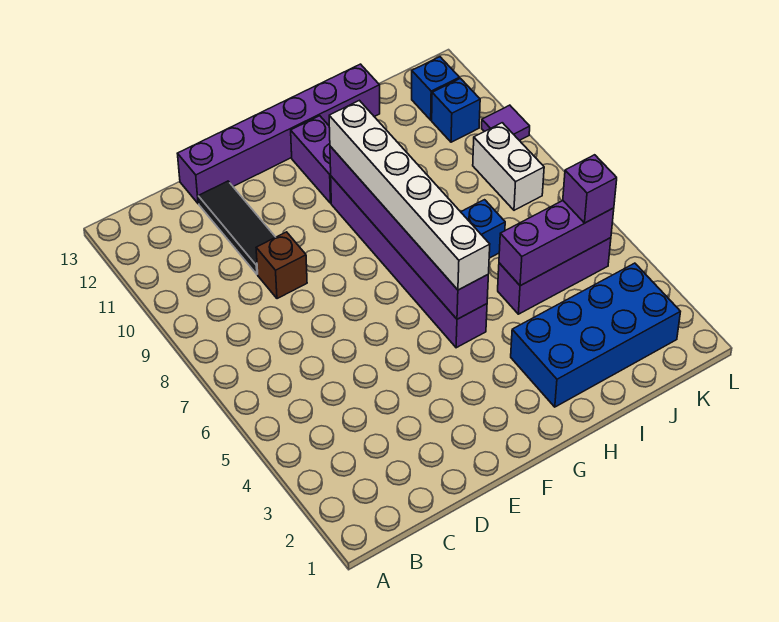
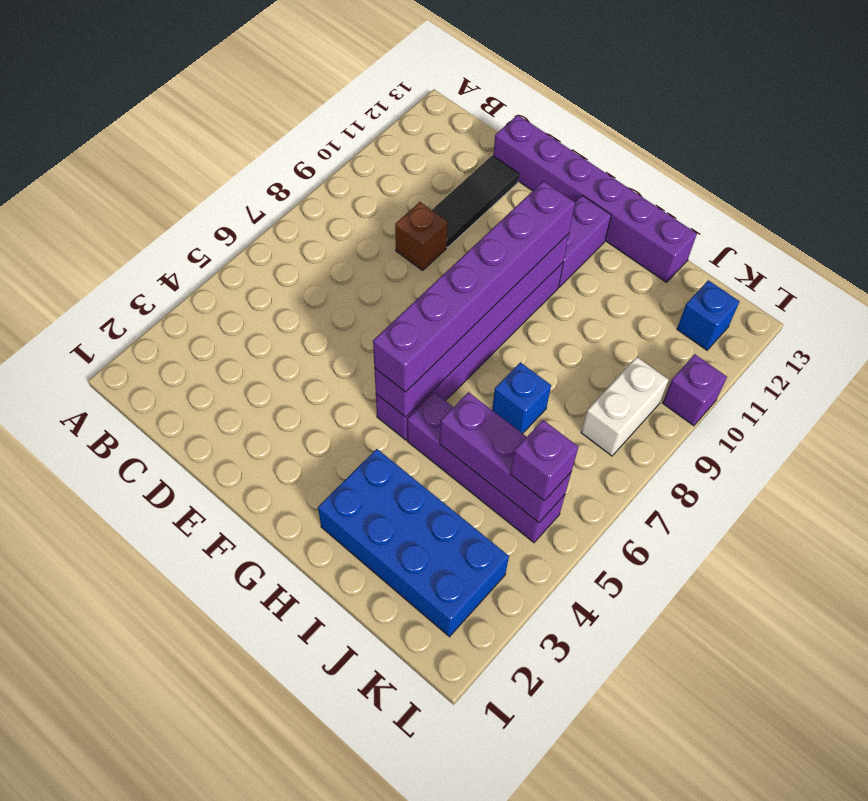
white 1x6 brick [329,100,490,290] -> purple 1x6 brick [373,181,575,392]
purple 1x3 brick [498,238,611,314] -> purple 1x4 brick [407,392,565,543]
blue 1x1 brick [432,78,480,142] -> none
purple 1x1 tile [482,105,530,141] -> purple 1x1 brick [663,354,727,426]

